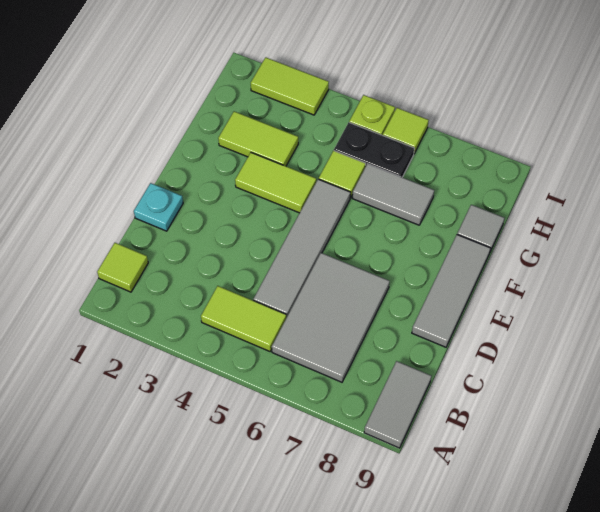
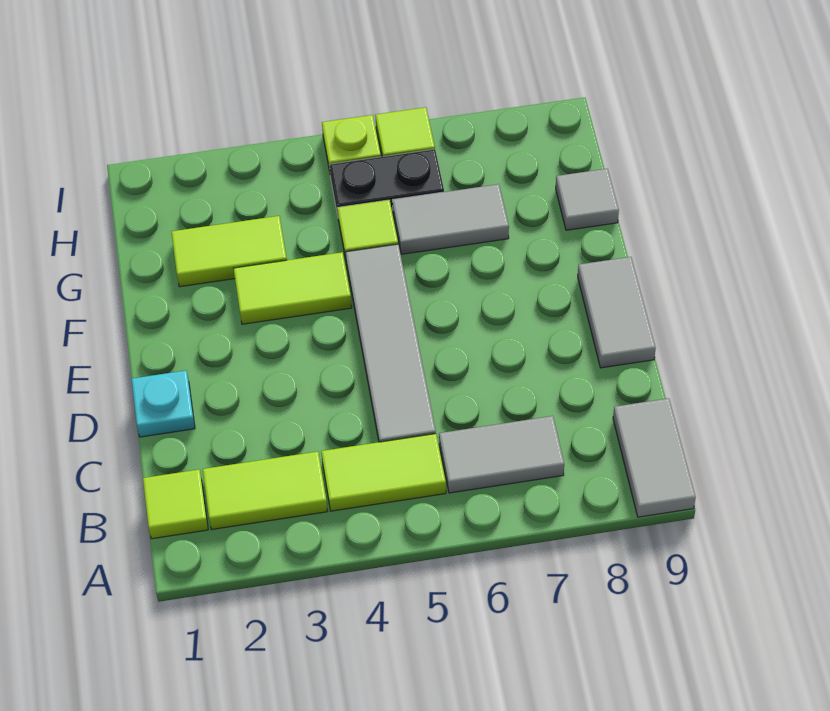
grey 2x3 tile [272,253,390,382] -> grey 1x2 tile [439,416,564,493]
grey 1x3 tile [412,235,491,347] -> grey 1x2 tile [578,257,656,368]
lime 1x2 tile [251,57,329,115] -> lime 1x2 tile moved to [203,452,328,530]

